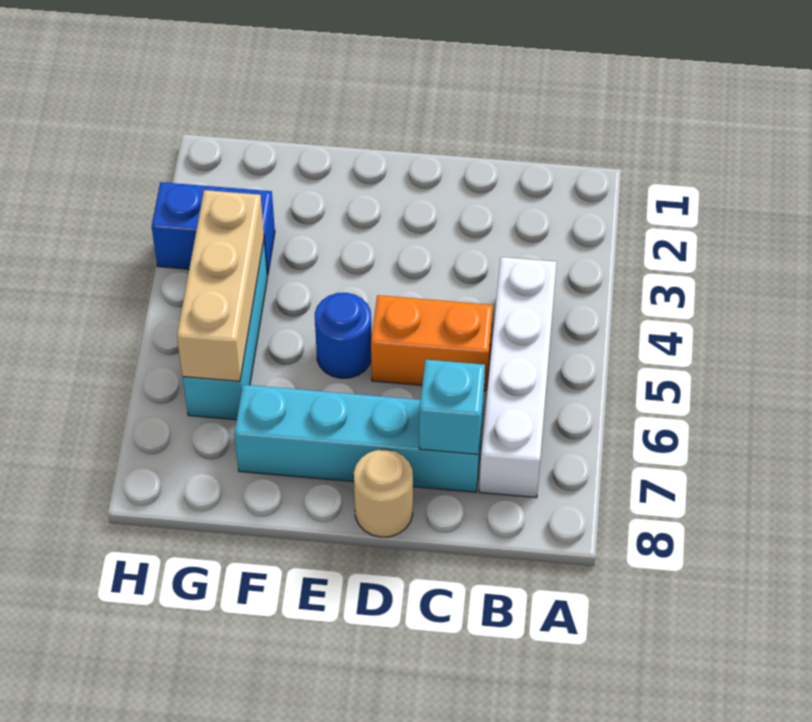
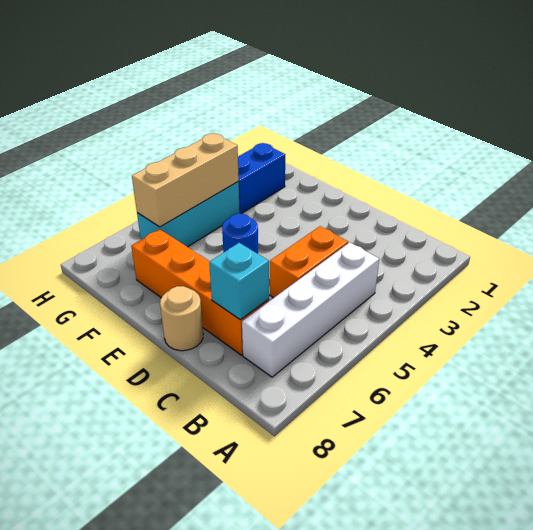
orange 1x2 brick [371,295,493,391] -> orange 1x2 brick turned to [270,226,348,298]
cyan 1x4 brick [235,385,483,492] -> orange 1x4 brick [131,229,269,355]
blue 1x2 brick [152,182,275,275] -> blue 1x2 brick turned to [238,143,285,214]

